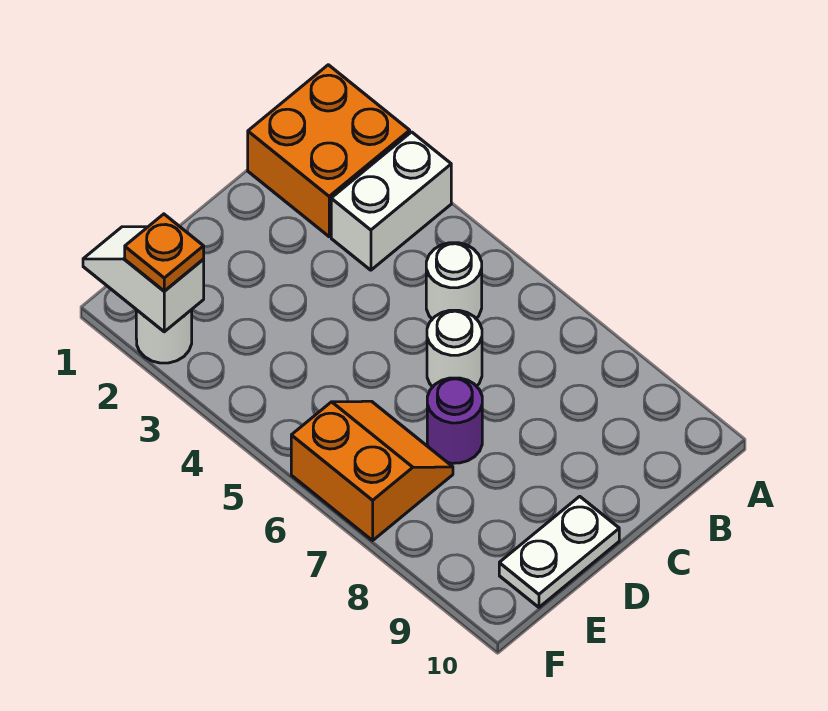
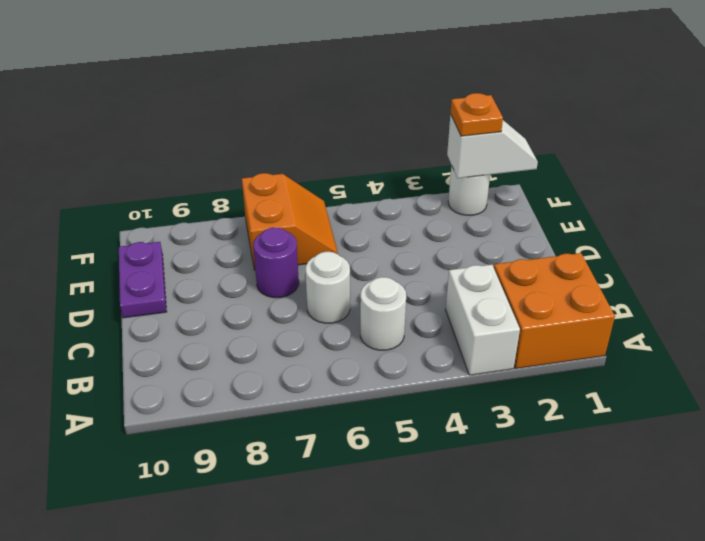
white 1x2 plate [499,496,619,607] -> purple 1x2 plate [119,242,167,318]
orange 2x2 slope [291,401,453,540] -> orange 2x2 slope turned to [242,173,338,270]

